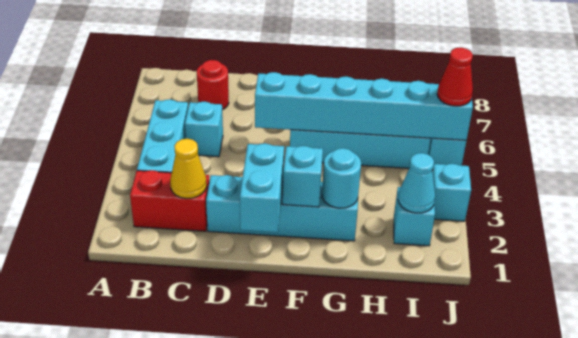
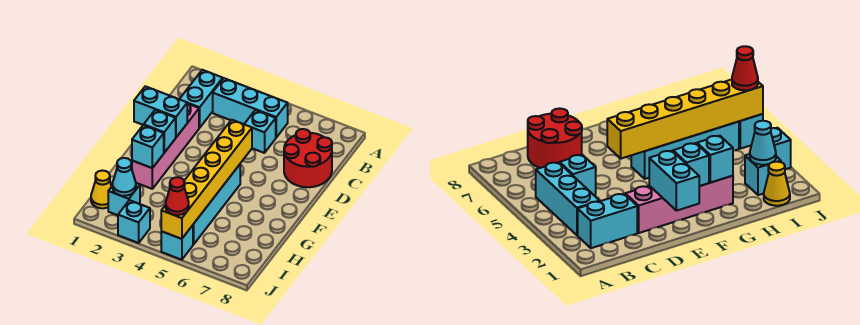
red 1x2 brick [130,170,209,231] -> cyan 1x2 brick [180,70,223,128]
yellow 1x1 cone [170,139,207,198] -> yellow 1x1 cone moved to [91,171,112,208]
red 1x1 round brick [197,60,229,110] -> red 2x2 round brick [284,129,332,187]
cyan 1x4 brick [206,175,358,241] -> pink 1x4 brick [132,104,199,189]
cyan 1x6 brick [255,72,473,140] -> yellow 1x6 brick [161,120,252,239]
cyan 1x1 round brick [322,148,361,208] -> cyan 1x1 brick [132,125,164,168]

